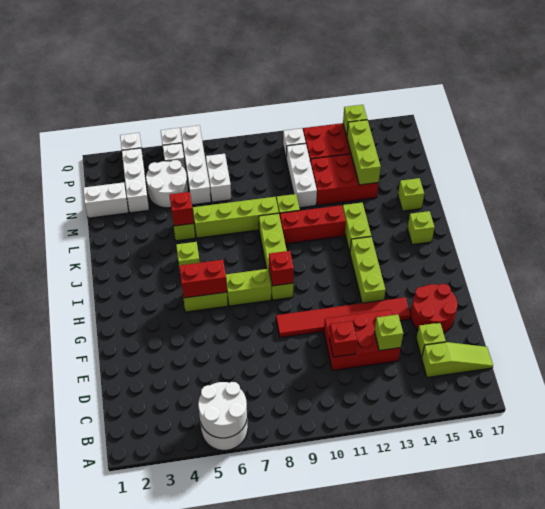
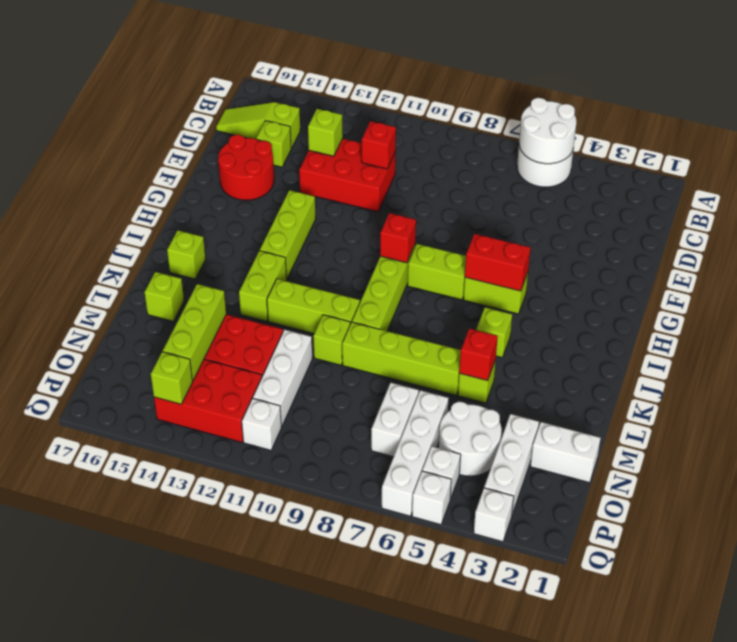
red 1x6 tile [276,297,411,338] -> none
red 1x3 brick [280,205,346,244] -> lime 1x3 brick [267,279,360,334]

